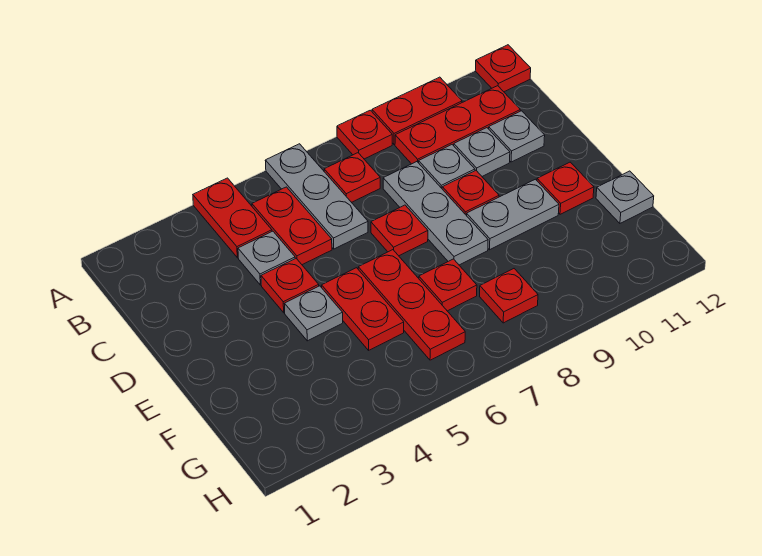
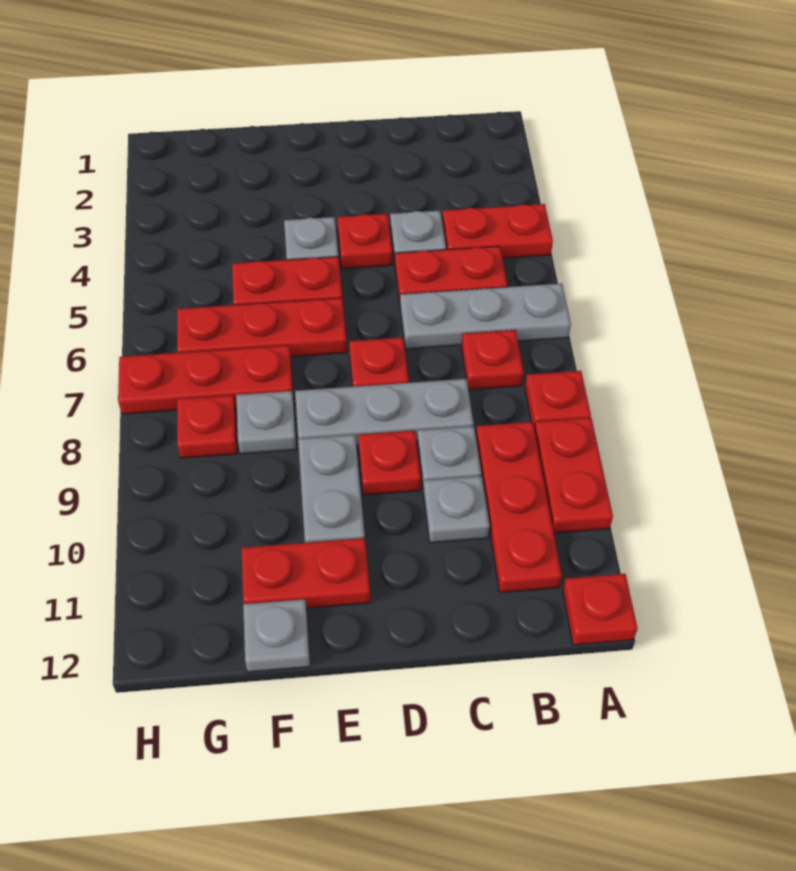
grey 1x1 plate [489,111,545,162] -> grey 1x1 plate moved to [236,391,296,454]
red 1x1 plate [537,162,594,214] -> red 1x2 plate [241,538,370,608]
red 1x1 plate [419,259,477,311] -> red 1x3 plate [118,345,293,414]

